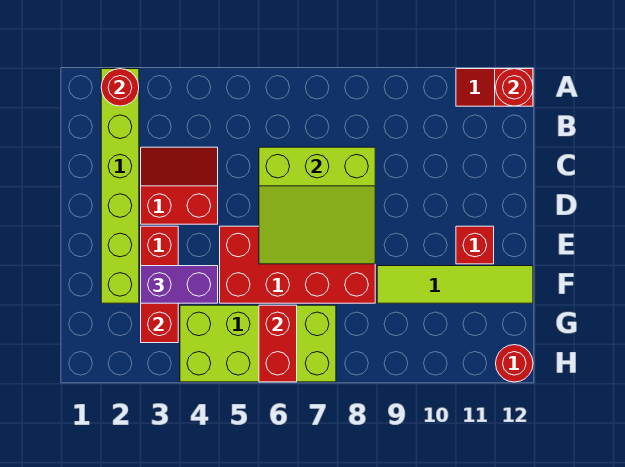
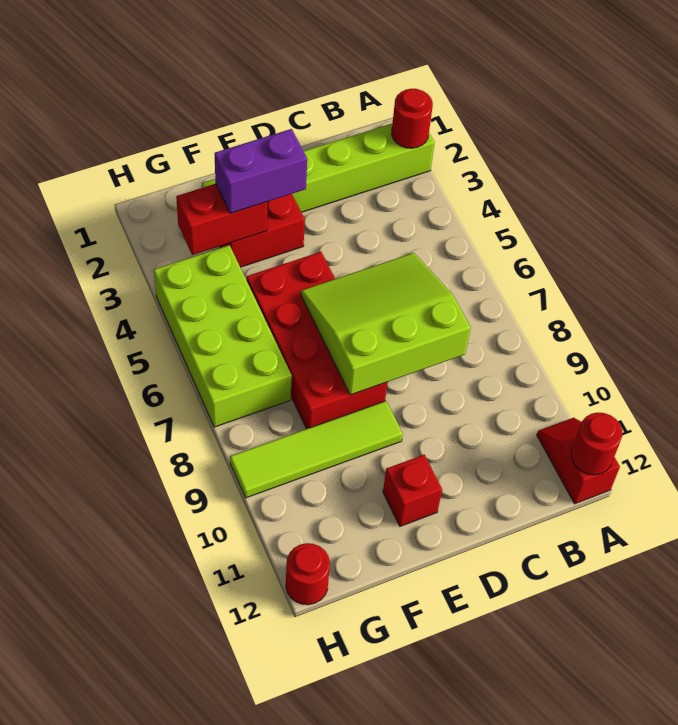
red 2x2 slope [141,147,218,224] -> none
lime 3x3 slope [259,147,375,264] -> lime 3x3 slope turned to [301,253,471,395]
purple 1x2 brick [141,266,218,303] -> purple 1x2 brick turned to [215,129,307,213]
lime 1x4 tile [377,266,533,303] -> lime 1x4 tile turned to [230,401,403,498]
red 1x2 brick [259,305,297,382] -> none

